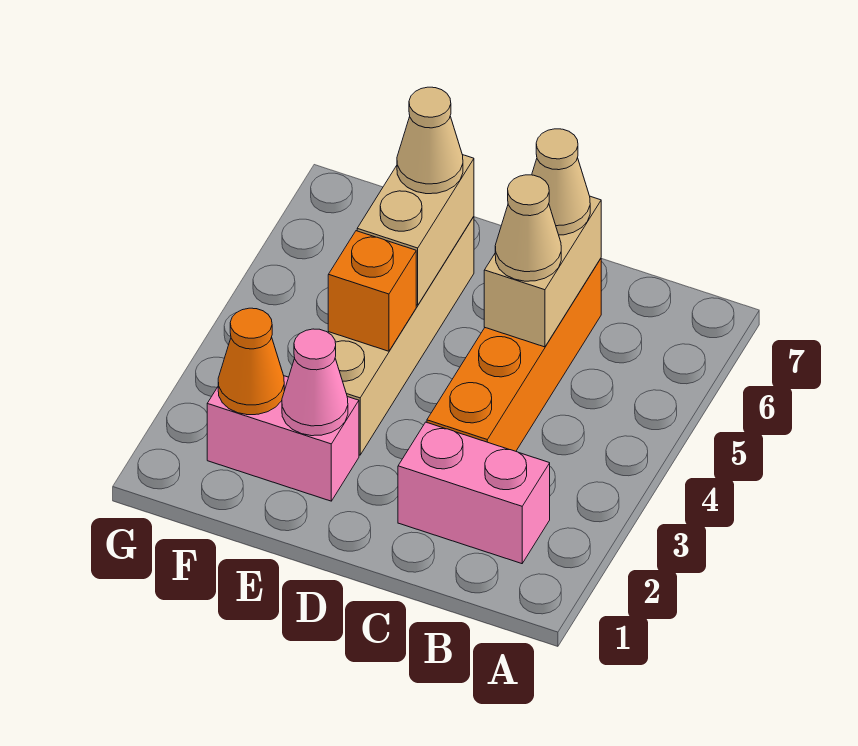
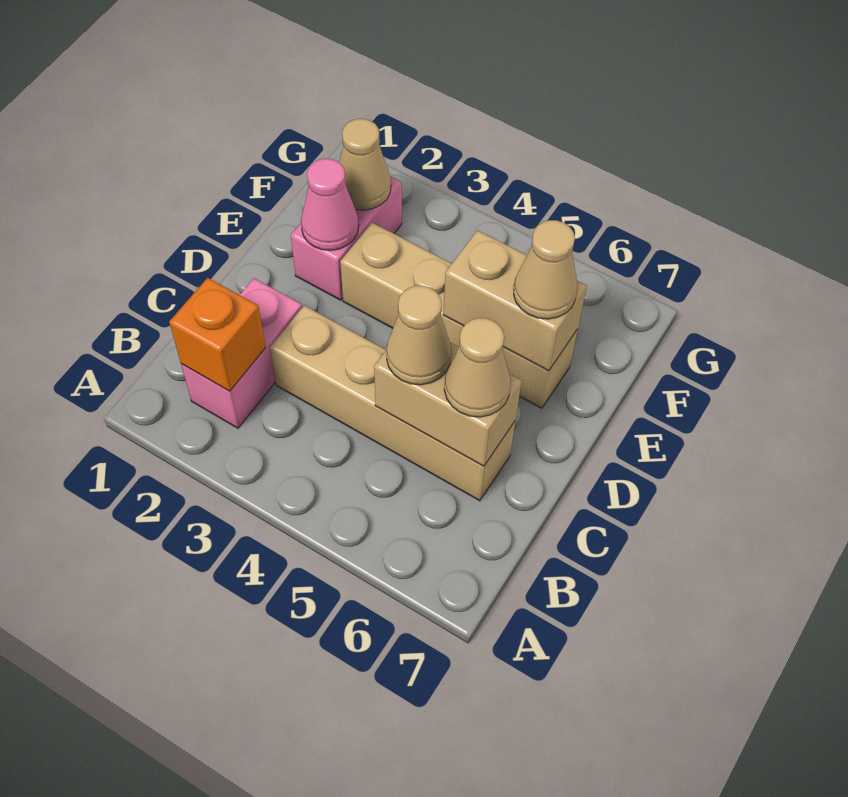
orange 1x4 brick [427,259,601,451] -> tan 1x4 brick [270,306,515,501]
orange 1x1 brick [328,231,416,351] -> orange 1x1 brick moved to [169,278,265,391]
orange 1x1 cone [218,308,284,415] -> tan 1x1 cone [339,119,391,210]

